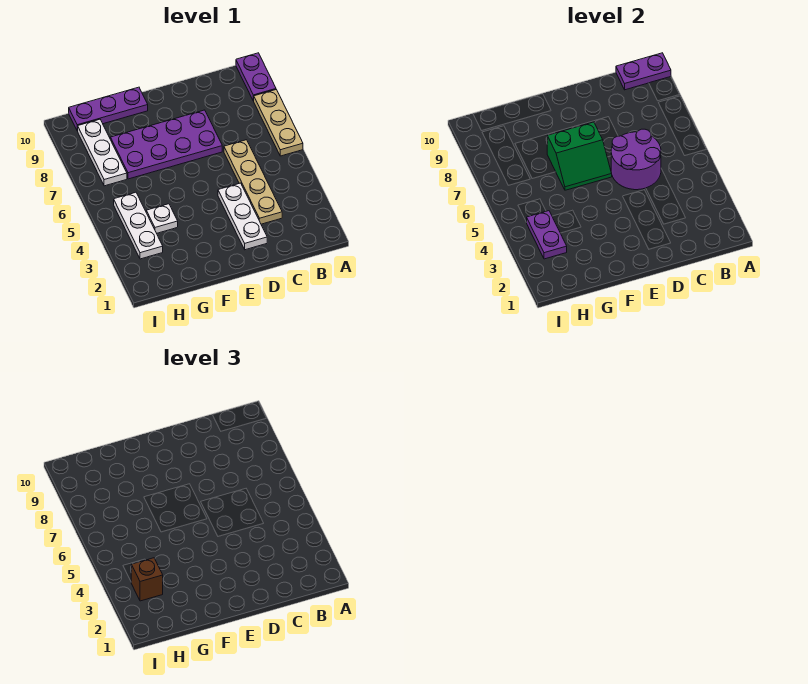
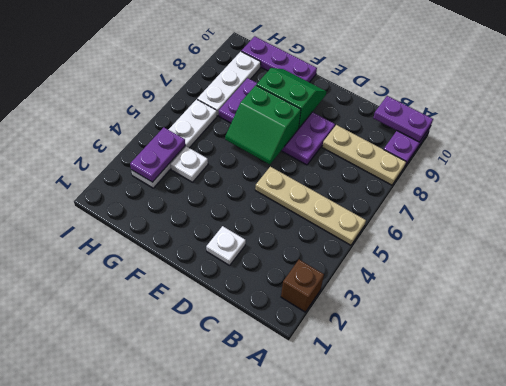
tan 1x3 plate [254,90,303,156] -> tan 1x3 plate turned to [322,125,406,185]
tan 1x4 plate [224,140,282,224] -> tan 1x4 plate turned to [255,167,366,245]
purple 2x2 round brick [611,129,661,190] -> none
white 1x3 plate [218,183,267,250] -> white 1x1 plate [206,226,246,265]
none -> green 2x2 slope [256,68,326,128]
white 1x3 plate [114,192,163,259] -> white 1x4 plate [131,99,217,188]
brown 1x1 brick [131,558,163,601] -> brown 1x1 brick moved to [281,260,324,312]

